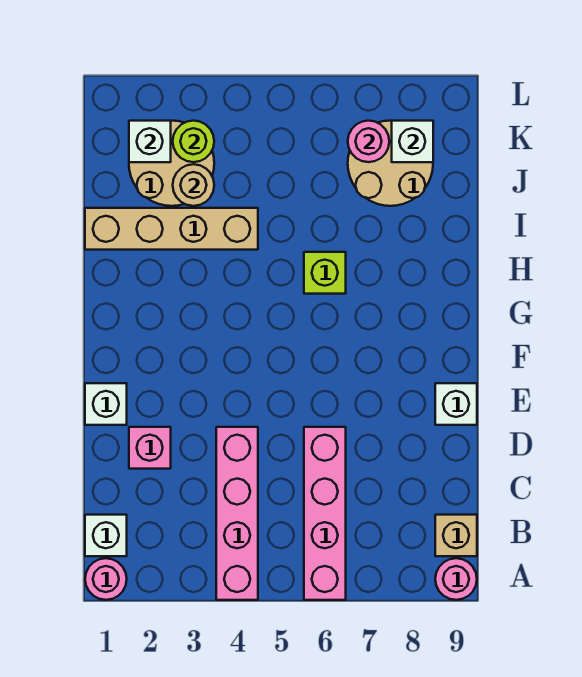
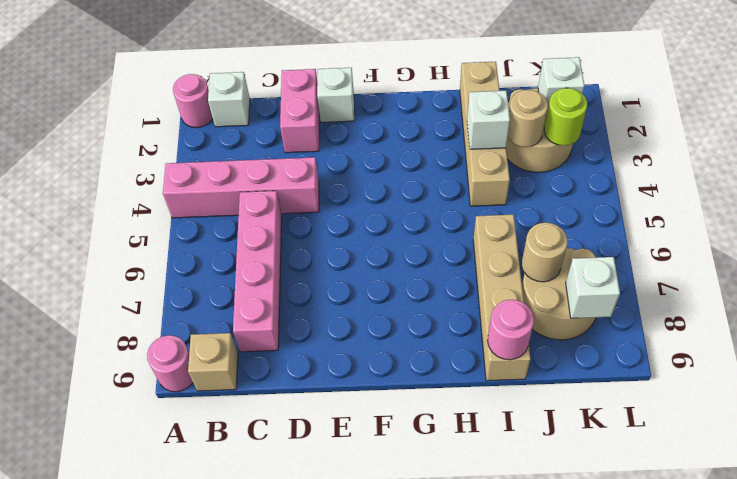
pink 1x4 brick [304,427,346,600] -> pink 1x4 brick turned to [233,191,282,352]
pink 1x1 brick [129,427,171,469] -> pink 1x2 brick [280,69,319,153]
white 1x1 brick [435,383,477,425] -> white 1x1 brick moved to [467,90,510,149]
lime 1x1 brick [304,252,346,294] -> none
none -> tan 1x4 brick [473,214,530,381]
none -> tan 1x1 round brick [522,223,568,282]
pink 1x1 round brick [348,121,389,162] -> pink 1x1 round brick moved to [488,300,534,360]

